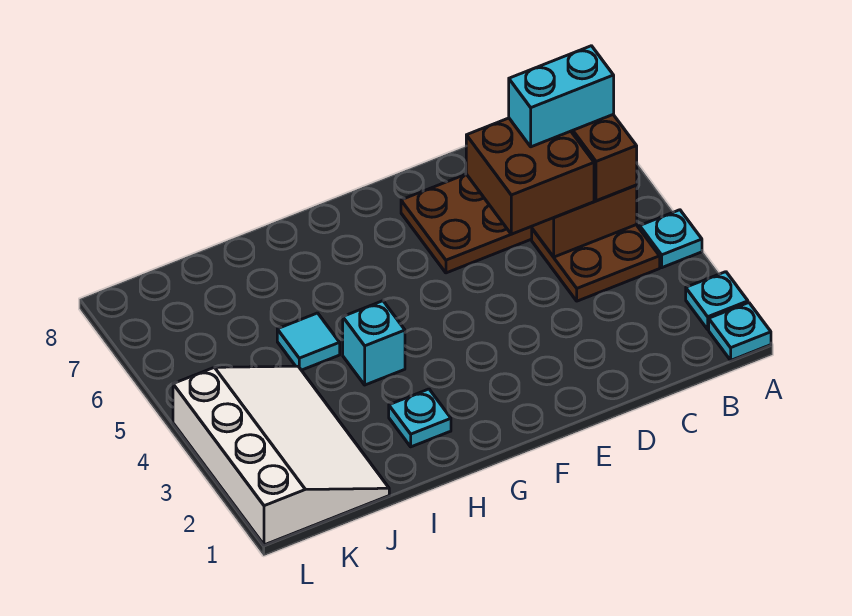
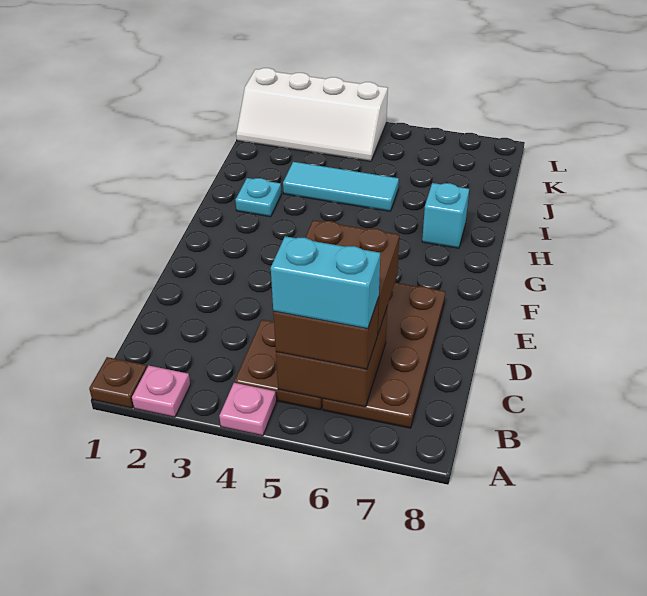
cyan 1x1 plate [709,303,771,360] -> brown 1x1 plate [89,357,147,408]
cyan 1x1 plate [686,272,748,329] -> pink 1x1 plate [132,366,190,417]
cyan 1x1 plate [640,210,702,268] -> pink 1x1 plate [219,383,276,436]
cyan 1x2 brick [509,46,614,147] -> cyan 1x2 brick turned to [271,236,380,329]
cyan 1x1 brick [343,301,405,385] -> cyan 1x1 brick moved to [422,183,469,248]
cyan 1x1 tile [277,313,340,370] -> cyan 1x3 tile [283,162,399,211]
white 3x4 slope [173,366,389,545] -> white 2x4 slope [236,68,388,161]

